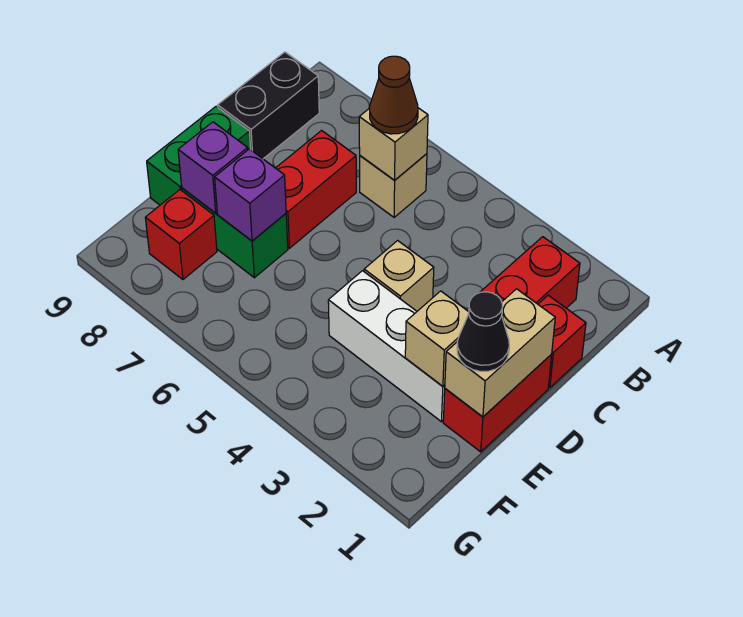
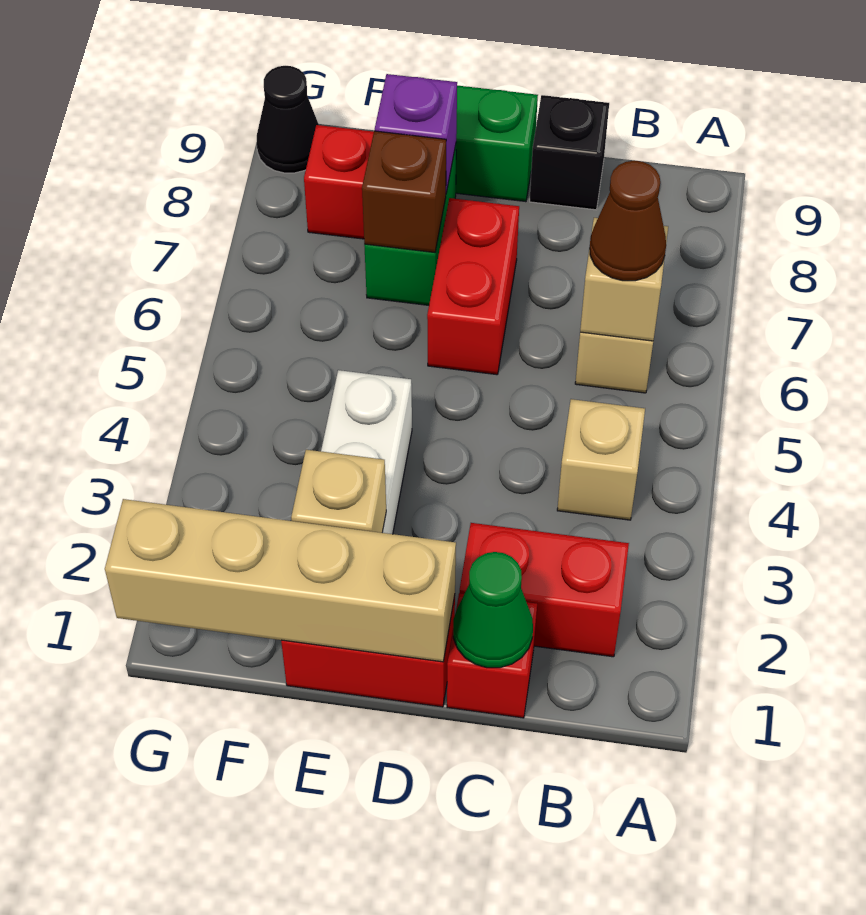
black 1x2 brick [218,52,319,159] -> black 1x1 brick [530,95,609,210]
none -> green 1x1 cone [453,552,533,668]
red 1x2 brick [276,131,356,248] -> red 1x2 brick turned to [427,198,519,375]
tan 1x2 brick [445,289,555,417] -> tan 1x4 brick [105,499,456,662]
tan 1x1 brick [364,241,434,311] -> tan 1x1 brick moved to [557,399,645,520]
black 1x1 cone [457,292,509,371] -> black 1x1 cone moved to [256,66,319,173]
purple 1x1 brick [215,149,286,241] -> brown 1x1 brick [362,131,446,253]

